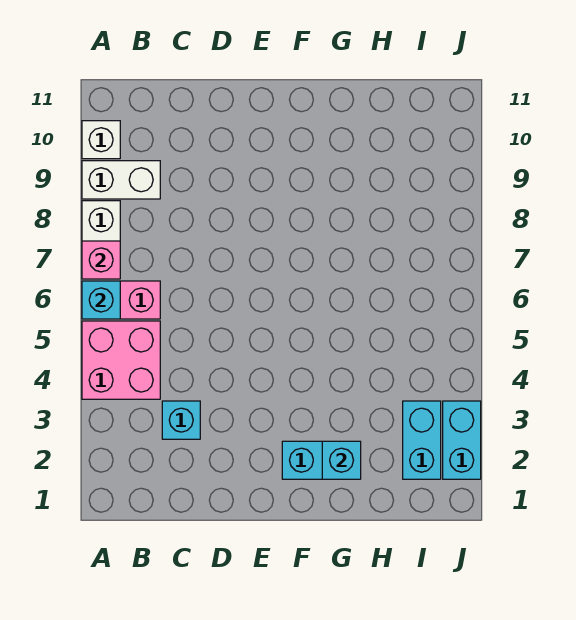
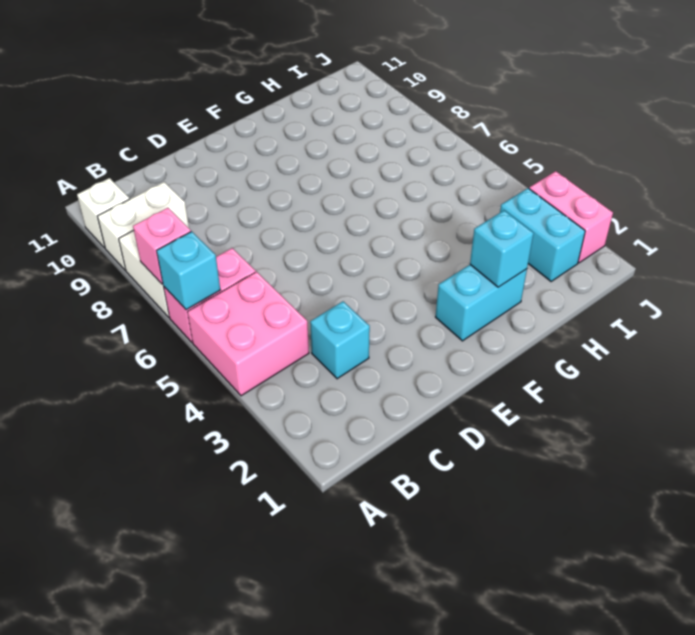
cyan 1x2 brick [443,401,481,479] -> pink 1x2 brick [529,171,613,263]

